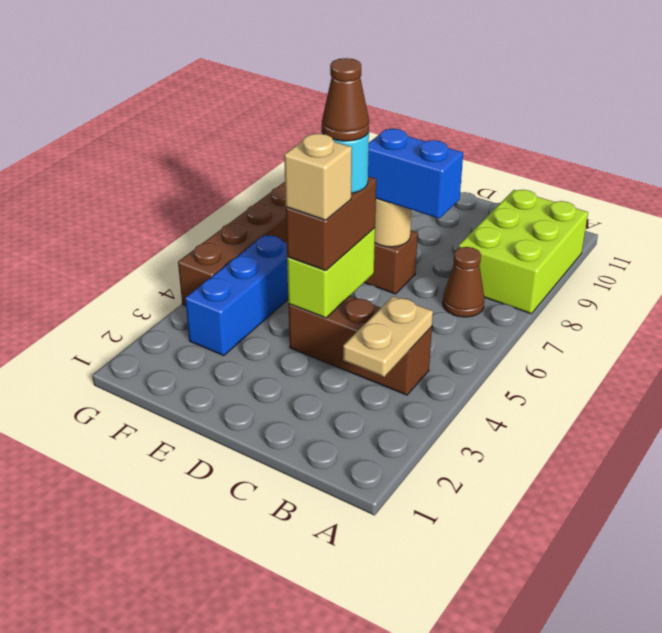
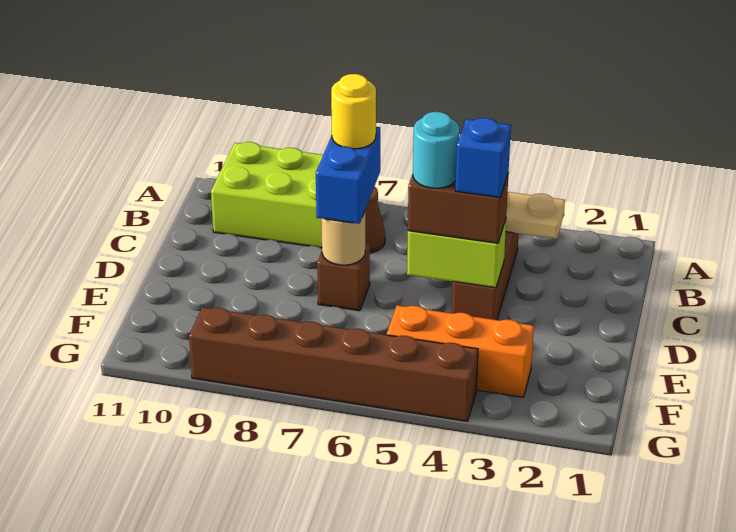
none -> yellow 1x1 round brick [331,74,376,149]
tan 1x1 brick [284,134,352,220] -> blue 1x1 brick [455,118,511,197]
brown 1x1 cone [322,58,369,141] -> none
blue 1x3 brick [185,235,288,356] -> orange 1x3 brick [387,305,534,397]

